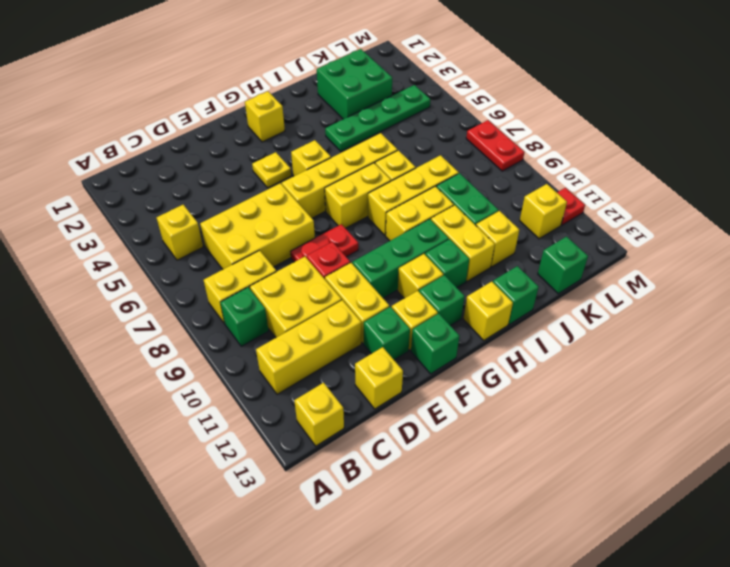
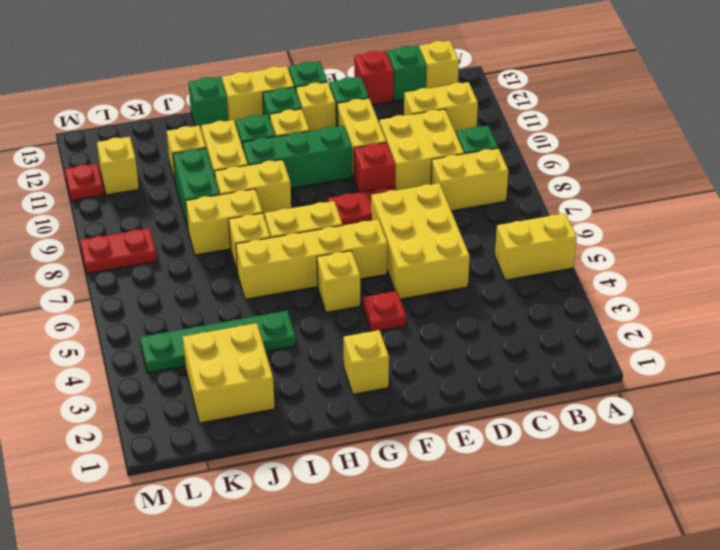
yellow 1x1 brick [157,205,203,260] -> yellow 1x2 brick [495,213,577,280]
yellow 1x3 brick [256,300,361,394] -> yellow 1x2 brick [404,82,478,133]
yellow 2x3 brick [200,183,315,269] -> yellow 2x3 brick turned to [371,183,470,299]
yellow 1x1 brick [355,347,403,409] -> red 1x1 brick [354,51,394,105]
yellow 1x1 plate [252,152,291,188] -> red 1x1 plate [363,291,406,331]
yellow 1x3 brick [368,155,459,235] -> yellow 1x2 brick [186,189,263,255]
yellow 1x1 brick [464,282,513,340] -> yellow 1x2 brick [222,66,294,125]
green 2x2 brick [317,49,392,119] -> yellow 2x2 brick [183,323,275,423]
green 1x1 brick [538,237,588,294] -> green 1x1 brick moved to [387,46,426,101]
red 1x2 plate [466,120,524,171] -> red 1x2 plate turned to [80,228,157,274]

